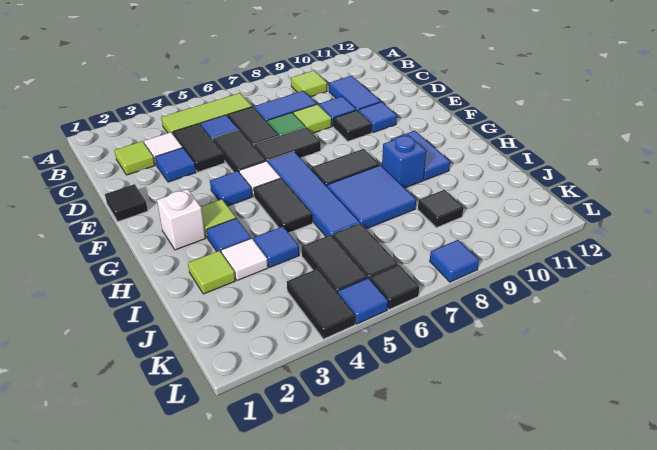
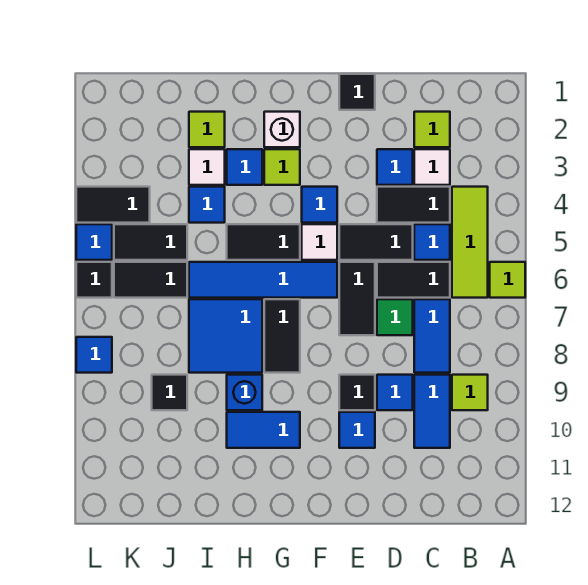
blue 1x2 tile [329,76,381,110] -> blue 1x2 tile turned to [414,375,450,448]
lime 1x1 tile [293,104,331,133] -> lime 1x1 tile moved to [490,262,525,298]

